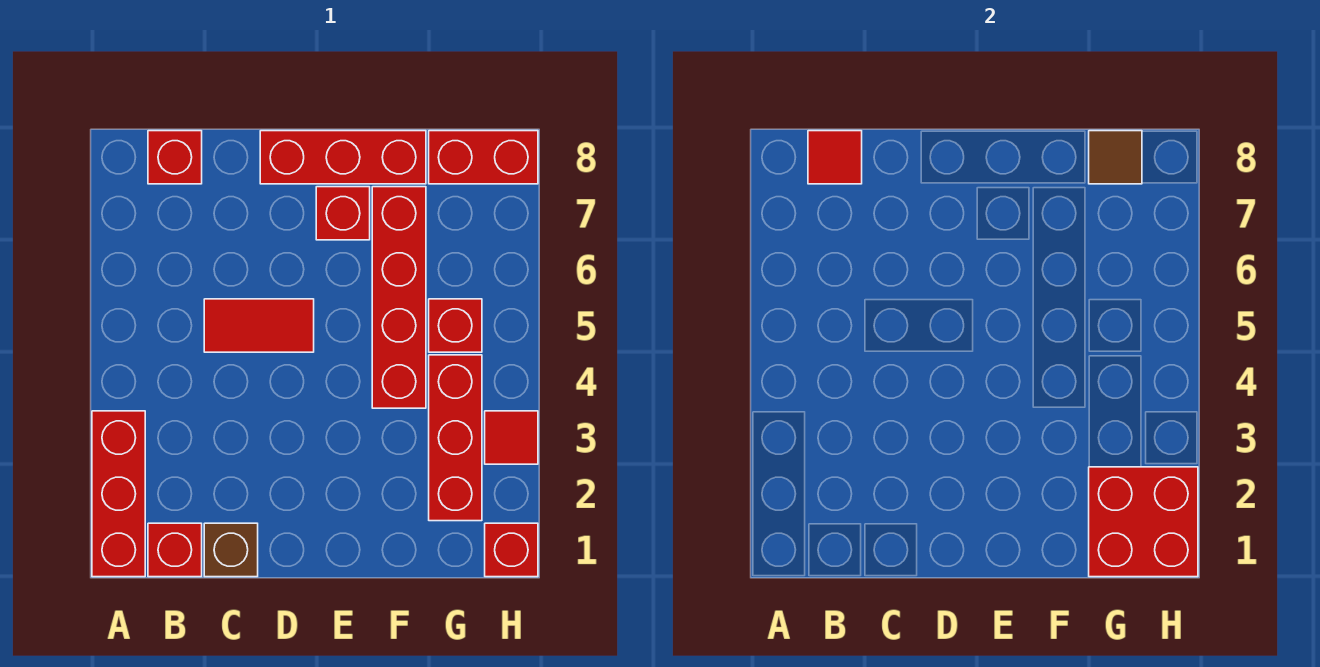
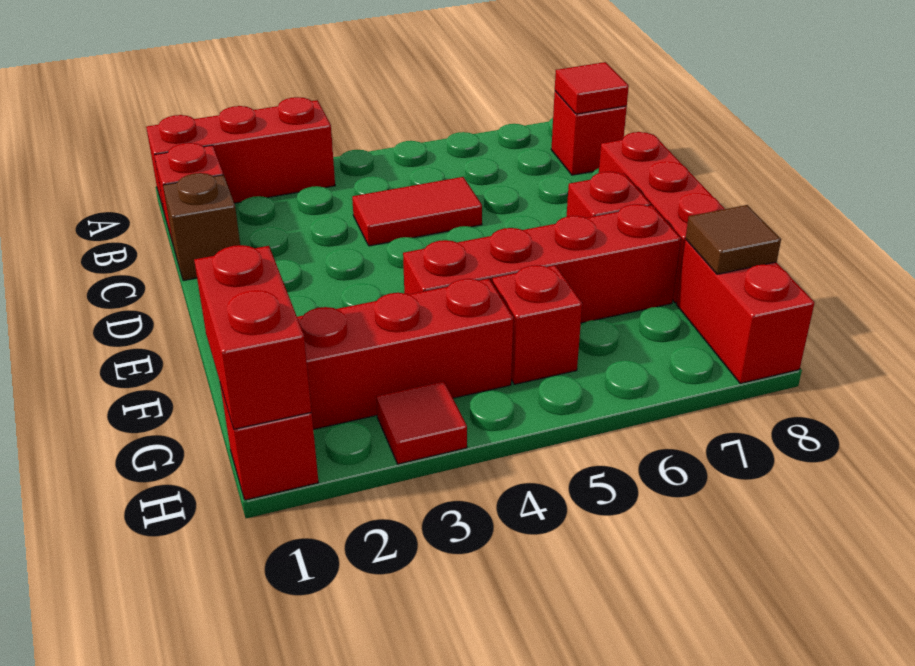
red 1x2 tile [204,299,314,352] -> red 1x2 tile turned to [352,177,482,246]
red 2x2 brick [1089,467,1198,577] -> red 1x2 brick [194,245,312,429]

